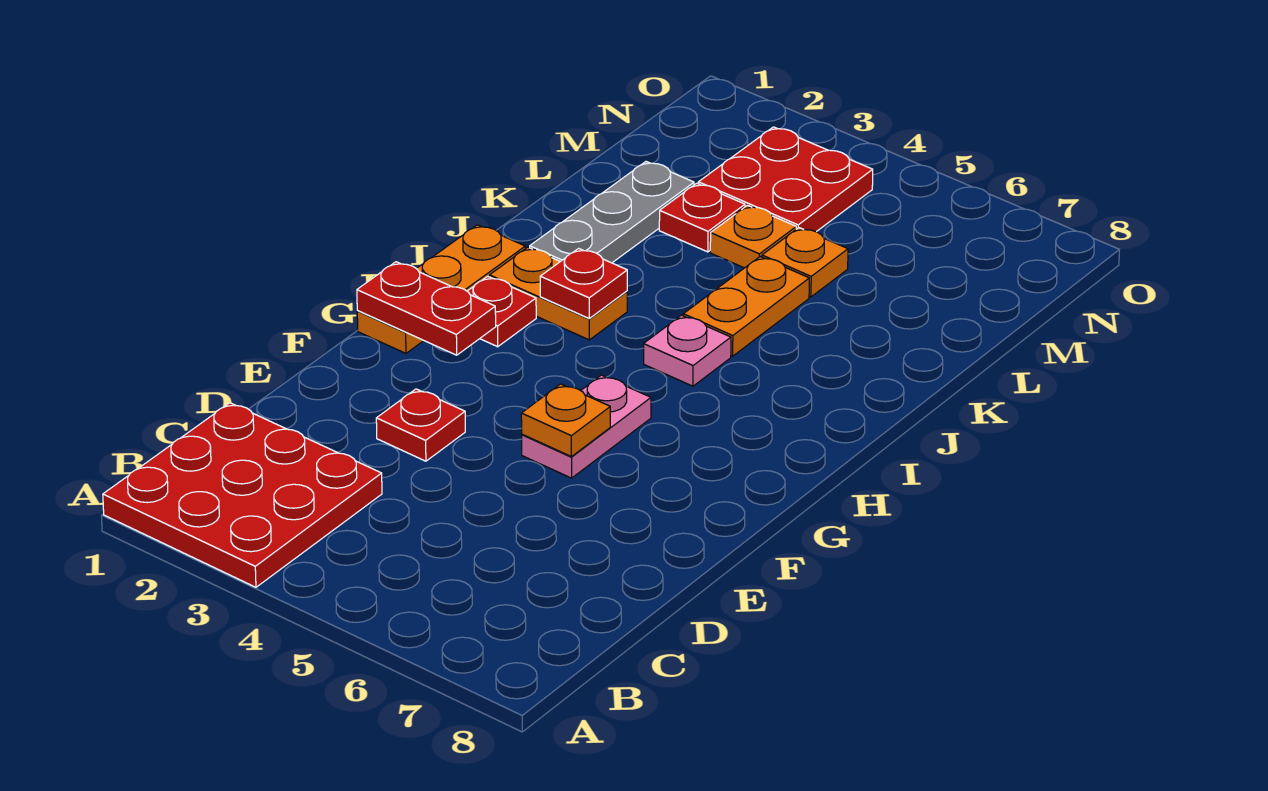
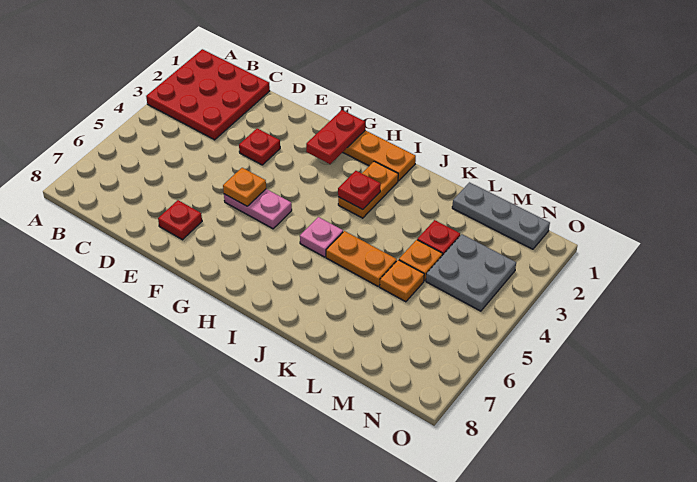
red 1x1 plate [467,276,536,347] -> red 1x1 plate moved to [158,200,202,240]
grey 1x3 plate [530,162,694,263] -> grey 1x3 plate moved to [452,182,550,249]
red 2x2 plate [698,127,873,232] -> grey 2x2 plate [426,234,516,311]

